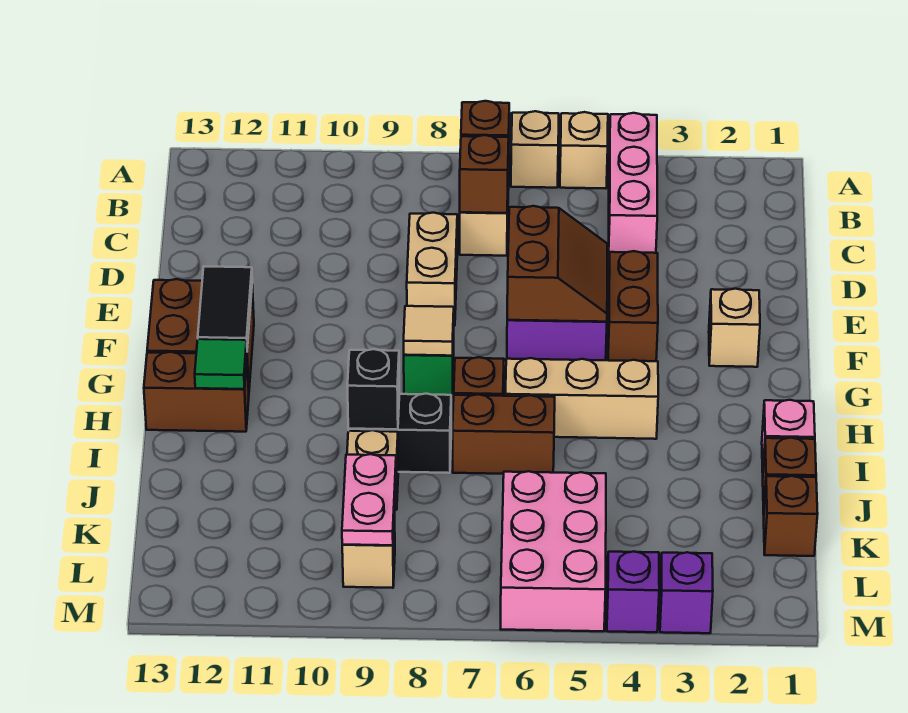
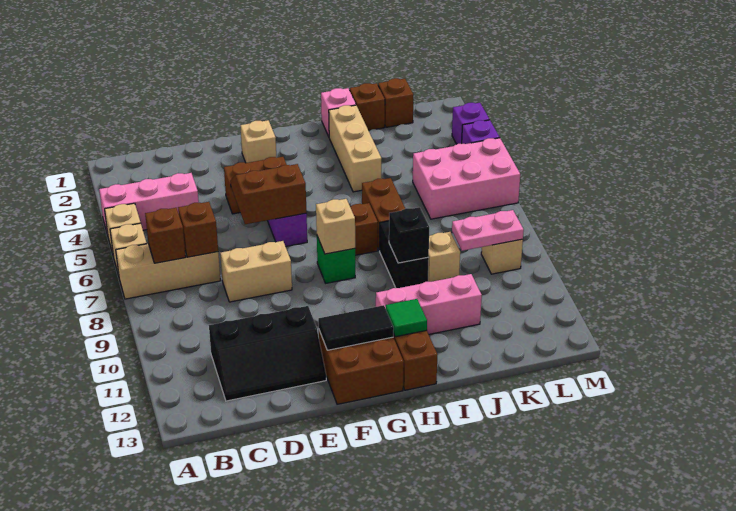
none -> black 2x3 slope [209,306,326,401]
tan 1x1 tile [404,306,454,356] -> tan 1x1 brick [316,199,355,254]
tan 1x3 brick [505,358,658,439] -> tan 1x3 brick moved to [329,105,382,192]
none -> pink 1x3 brick [376,274,482,334]

